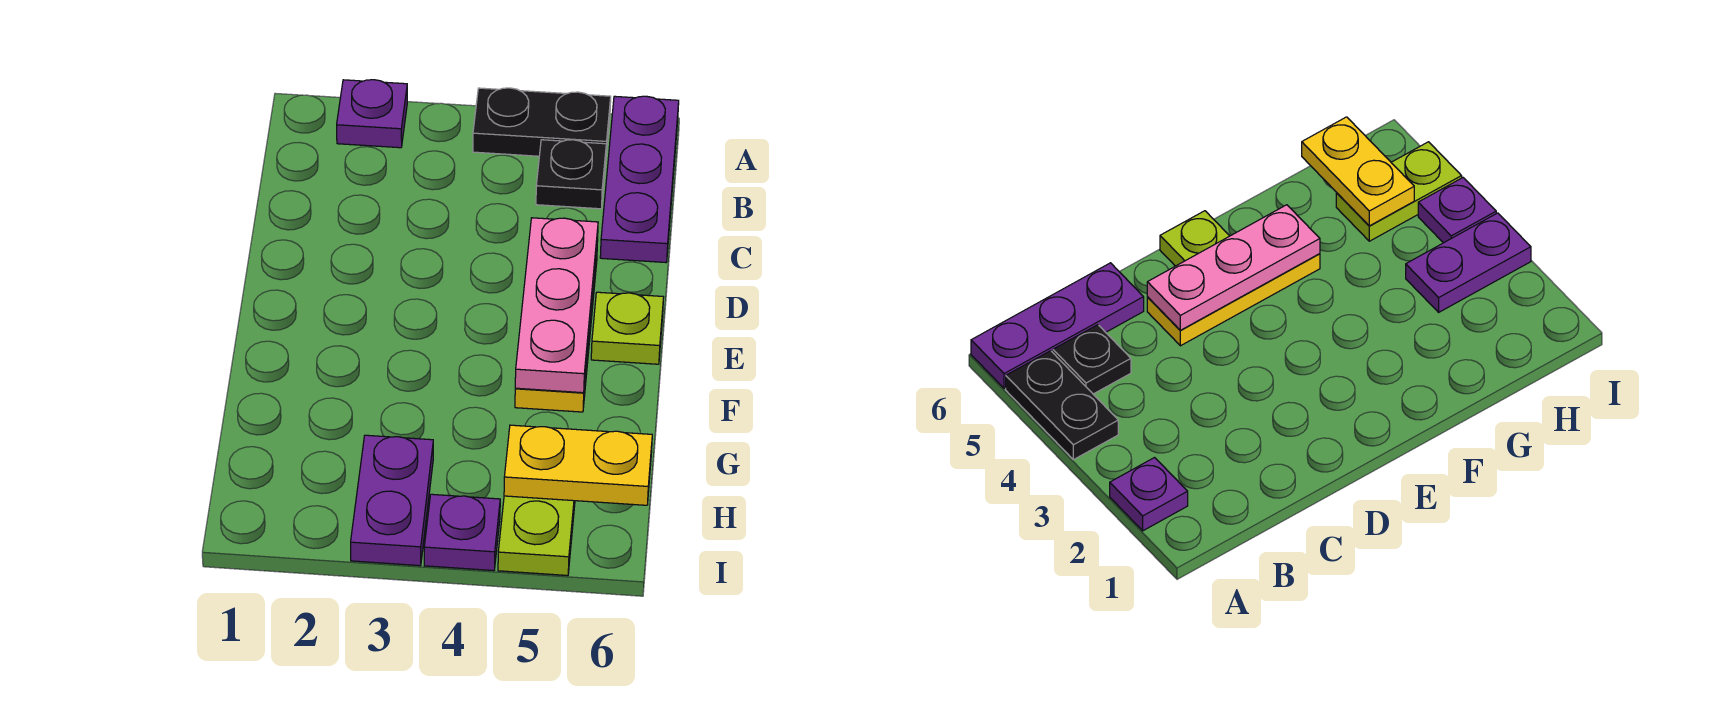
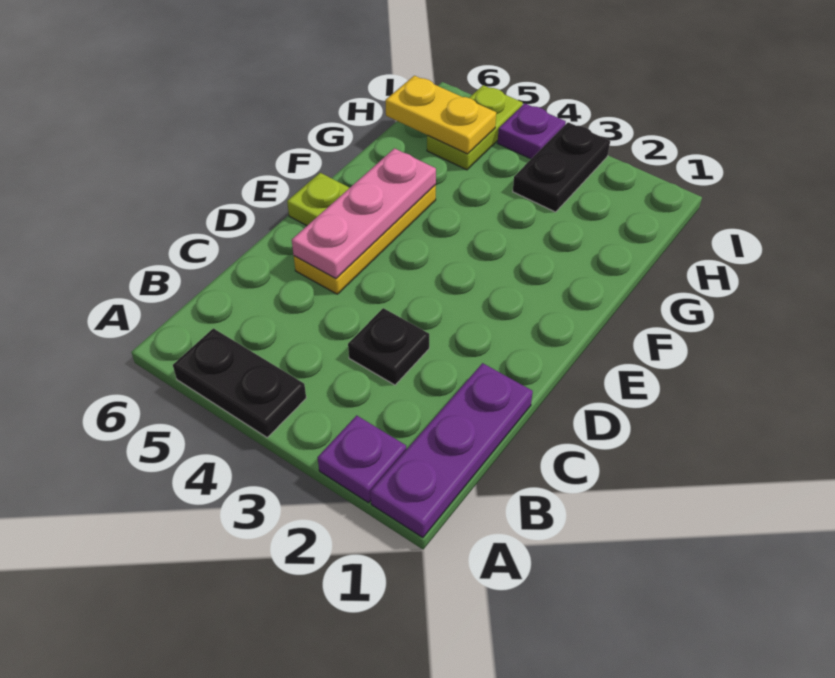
purple 1x3 plate [600,96,679,263] -> purple 1x3 plate moved to [370,363,533,538]
black 1x1 plate [536,140,606,209] -> black 1x1 plate moved to [348,308,429,385]
purple 1x2 plate [351,435,433,566] -> black 1x2 plate [513,122,610,212]

